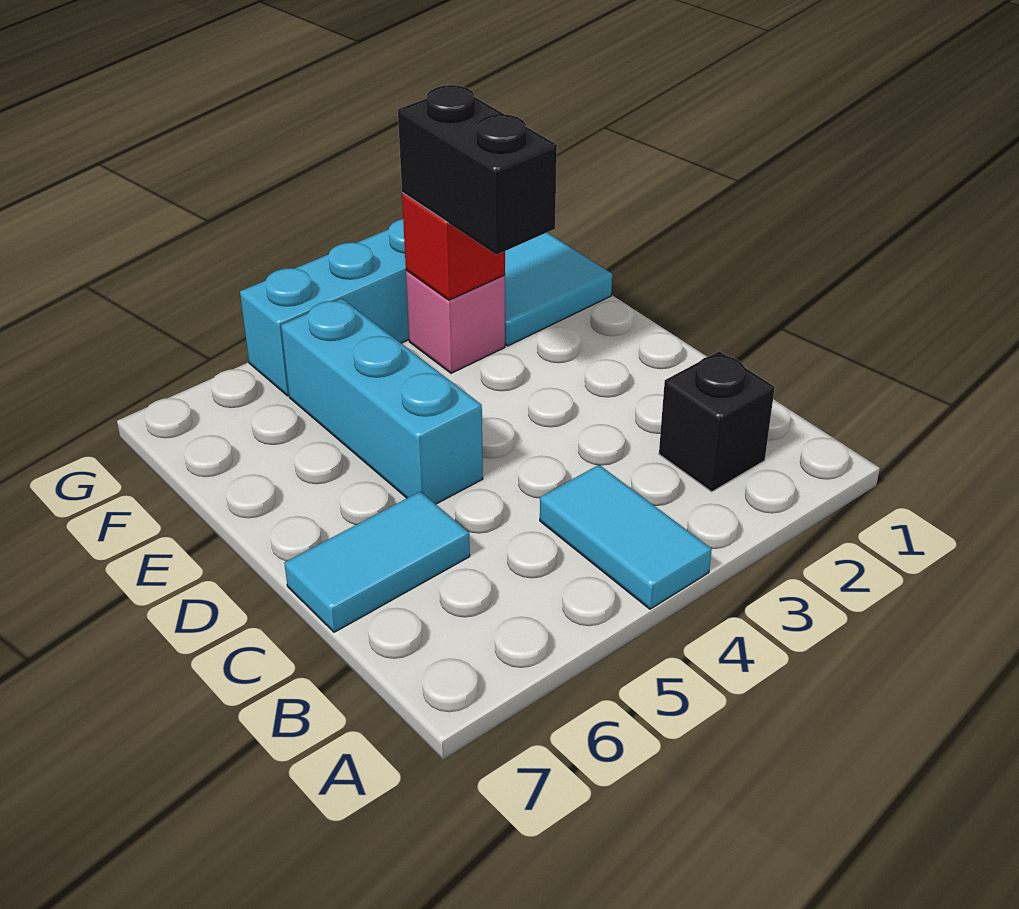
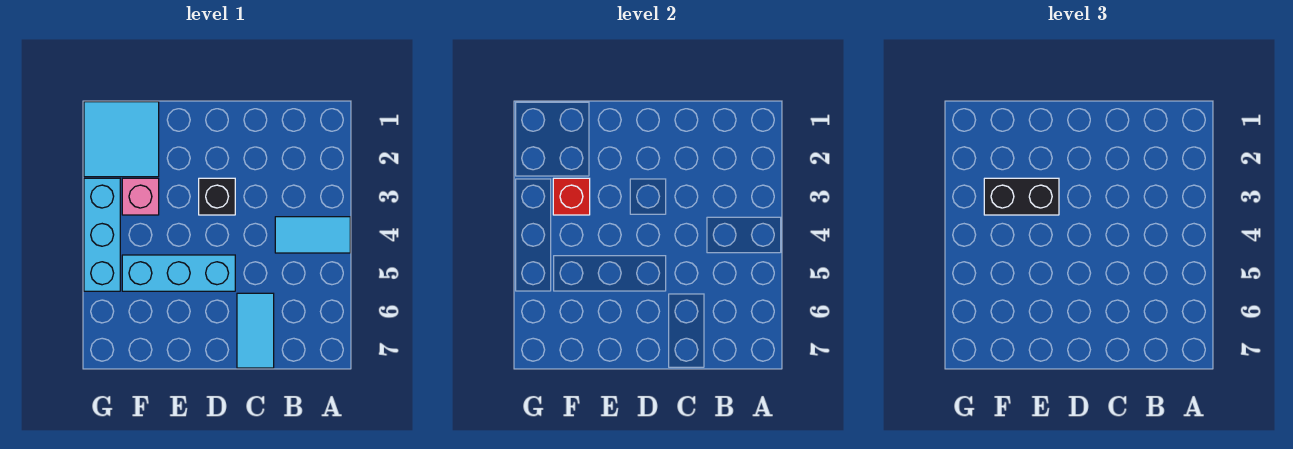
black 1x1 brick [659,351,775,492] -> black 1x1 brick moved to [199,178,235,215]

